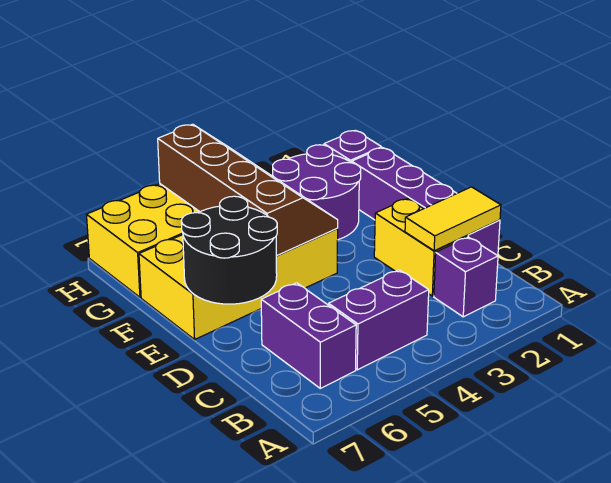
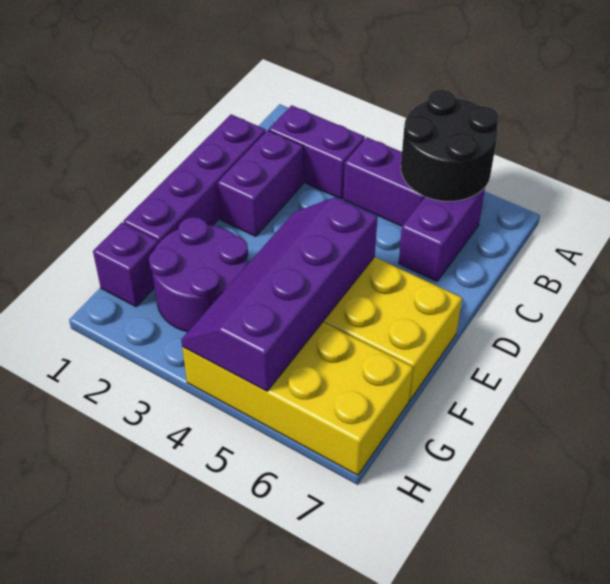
purple 1x1 brick [434,237,498,317] -> purple 1x2 brick [269,105,365,199]
yellow 1x2 tile [405,187,501,251] -> none
yellow 1x2 brick [374,199,467,296] -> purple 1x2 brick [217,130,303,236]
black 2x2 round brick [181,196,277,304] -> black 2x2 round brick moved to [401,90,499,201]
brown 2x4 slope [158,124,338,256] -> purple 2x4 slope [181,197,378,391]

